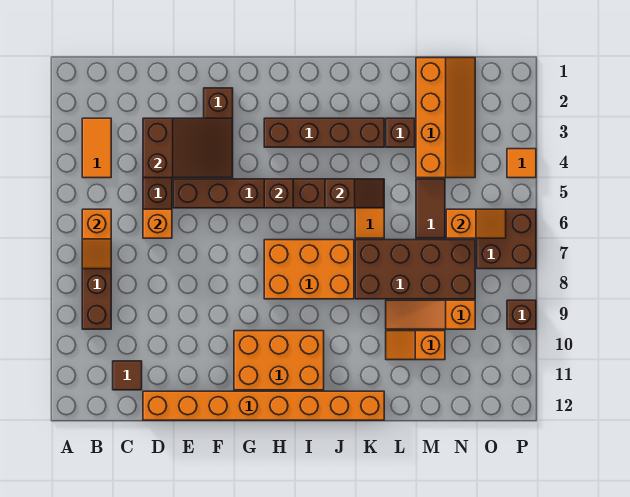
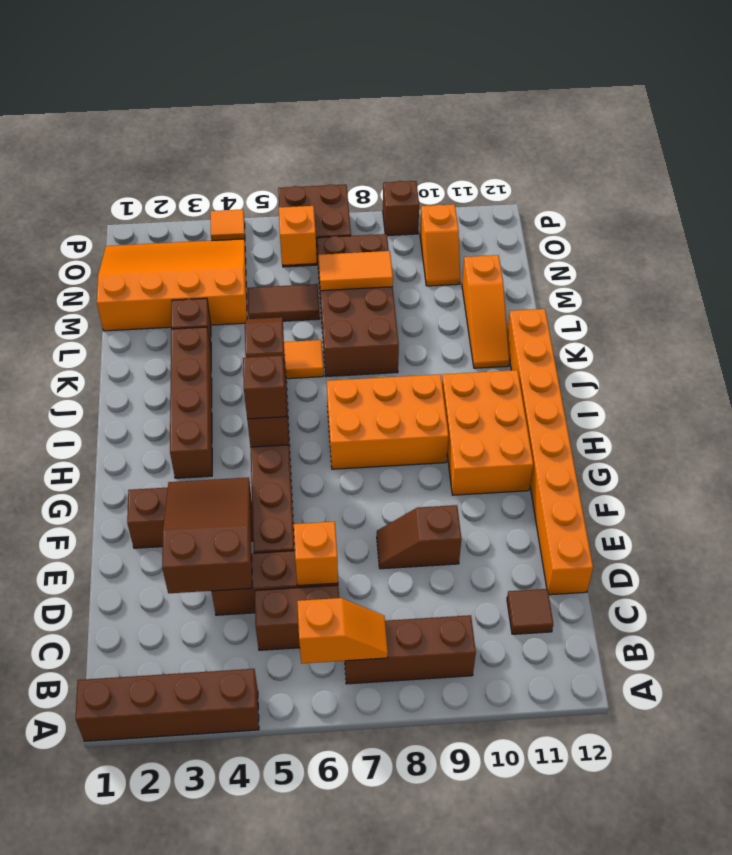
none -> brown 1x4 brick [76,669,259,741]
orange 1x2 tile [82,118,111,178] -> orange 1x2 tile moved to [318,251,393,291]
none -> brown 1x2 brick [255,585,339,650]
none -> brown 1x2 slope [377,505,461,569]
none -> brown 1x1 brick [243,355,287,419]
orange 2x3 brick [264,240,354,299] -> orange 2x3 brick turned to [327,374,449,469]
orange 1x3 slope [386,300,475,329] -> orange 1x3 slope moved to [462,255,510,368]
orange 1x2 slope [386,331,445,360] -> orange 1x2 slope moved to [420,204,460,286]
orange 2x4 slope [416,58,475,178] -> orange 3x4 slope [97,239,247,331]

